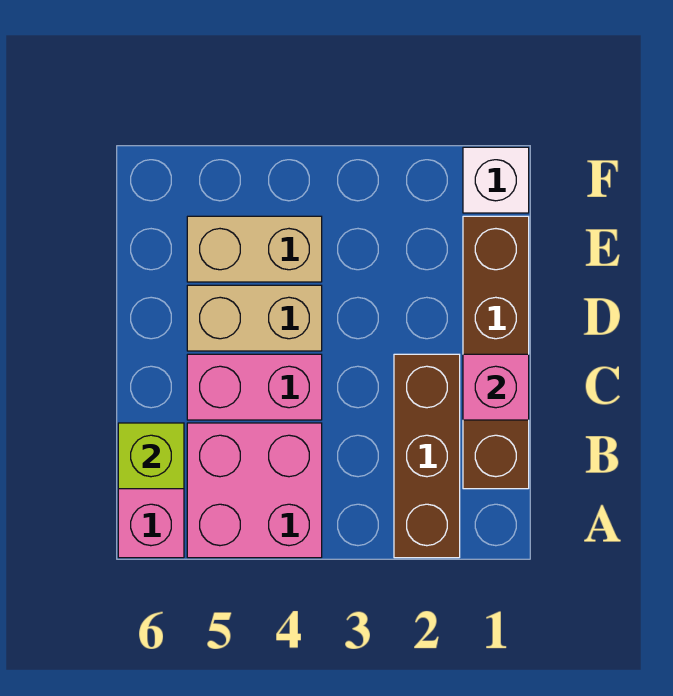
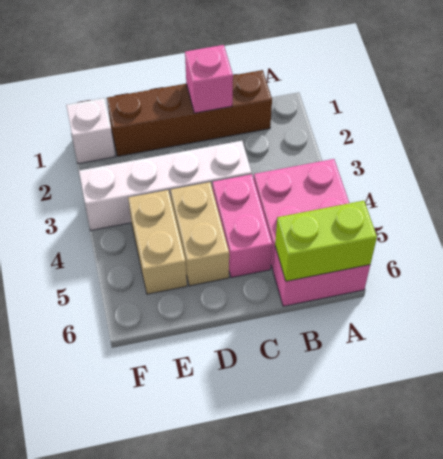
brown 1x3 brick [394,354,460,558] -> none
lime 1x1 brick [118,423,184,489] -> lime 1x2 brick [275,201,377,281]
none -> white 1x4 brick [79,141,252,230]

